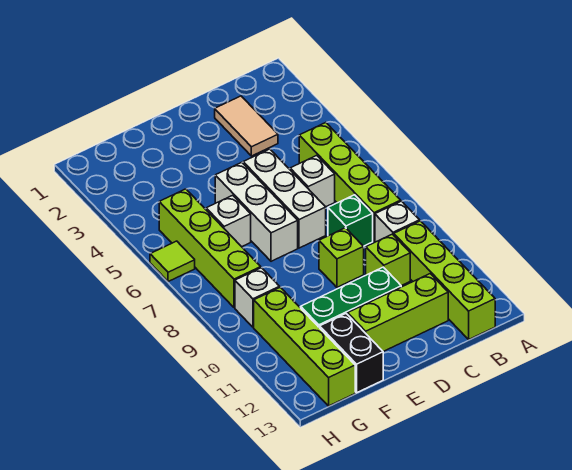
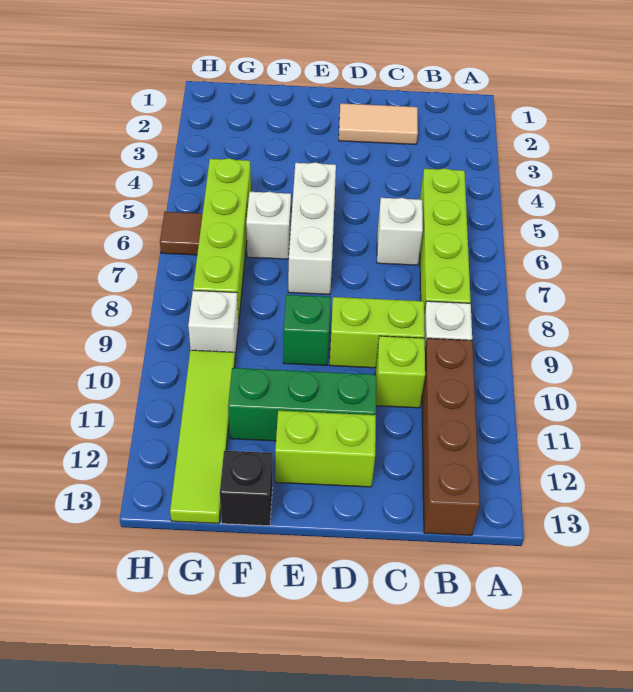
lime 1x4 brick [394,221,495,339] -> brown 1x4 brick [422,338,480,535]
tan 1x2 tile [215,96,278,156] -> tan 1x2 tile turned to [339,103,418,144]
green 1x1 brick [328,195,373,246] -> green 1x1 brick moved to [283,295,331,366]
lime 1x3 brick [348,274,448,351] -> lime 1x2 brick [275,411,376,487]
white 1x3 brick [243,149,326,248] -> none
lime 1x1 brick [319,228,364,287] -> lime 1x2 brick [330,297,425,368]
black 1x2 brick [320,314,383,393] -> black 1x1 brick [220,451,273,526]
lime 1x4 brick [254,287,355,406] -> lime 1x4 tile [170,350,235,523]
lime 1x1 tile [150,241,195,282] -> brown 1x1 tile [160,212,203,255]

